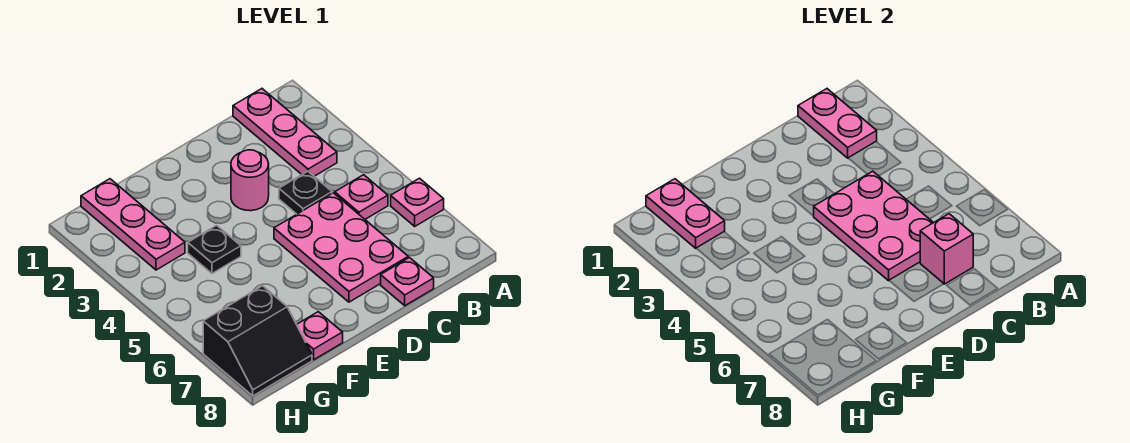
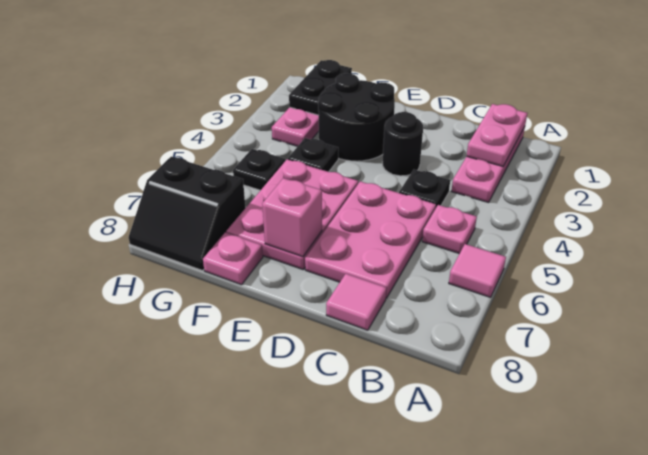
pink 1x1 plate [391,178,444,226] -> pink 1x1 tile [449,244,506,297]
pink 2x3 plate [814,171,933,281] -> pink 2x3 plate moved to [226,159,358,269]
pink 1x1 brick [920,214,973,284] -> pink 1x1 brick moved to [262,178,322,257]
pink 1x1 plate [381,258,434,306] -> pink 1x1 tile [326,274,386,330]
pink 1x1 round brick [231,150,269,211] -> black 1x1 round brick [382,112,423,176]
none -> black 2x2 round brick [318,73,395,161]
pink 1x2 plate [646,179,725,248] -> black 1x2 plate [289,60,352,115]
none -> black 1x1 plate [233,149,285,190]

